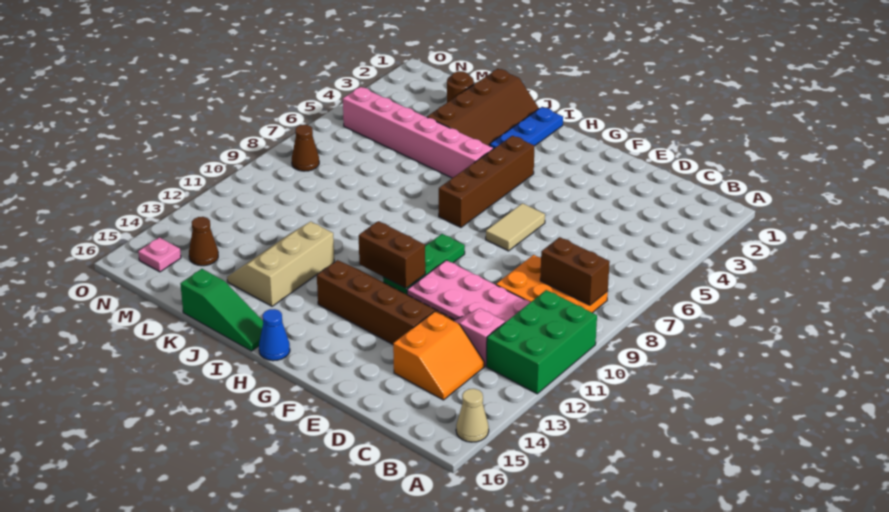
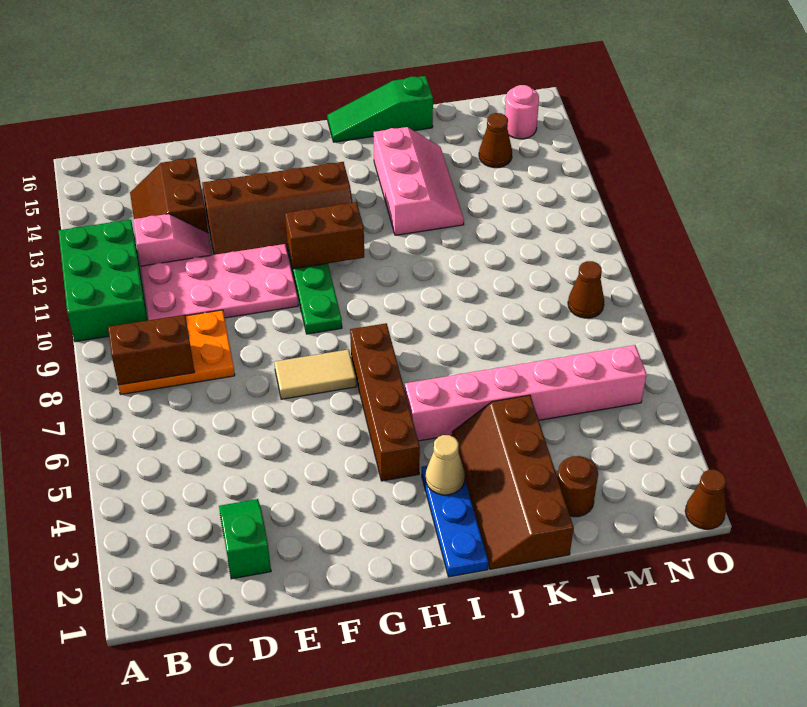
tan 1x1 cone [456,389,489,442] -> tan 1x1 cone moved to [426,435,465,495]
orange 2x2 slope [393,311,484,400] -> brown 2x2 slope [130,158,208,232]
none -> green 1x2 slope [219,499,271,579]
tan 1x2 tile [486,203,545,251] -> tan 1x2 tile turned to [274,349,356,399]
blue 1x1 cone [259,309,290,361] -> none
tan 2x3 slope [227,222,334,306] -> pink 2x3 slope [374,127,464,235]
pink 1x1 plate [138,237,181,272] -> pink 1x1 round brick [505,85,539,139]
none -> brown 1x1 cone [685,470,726,529]

